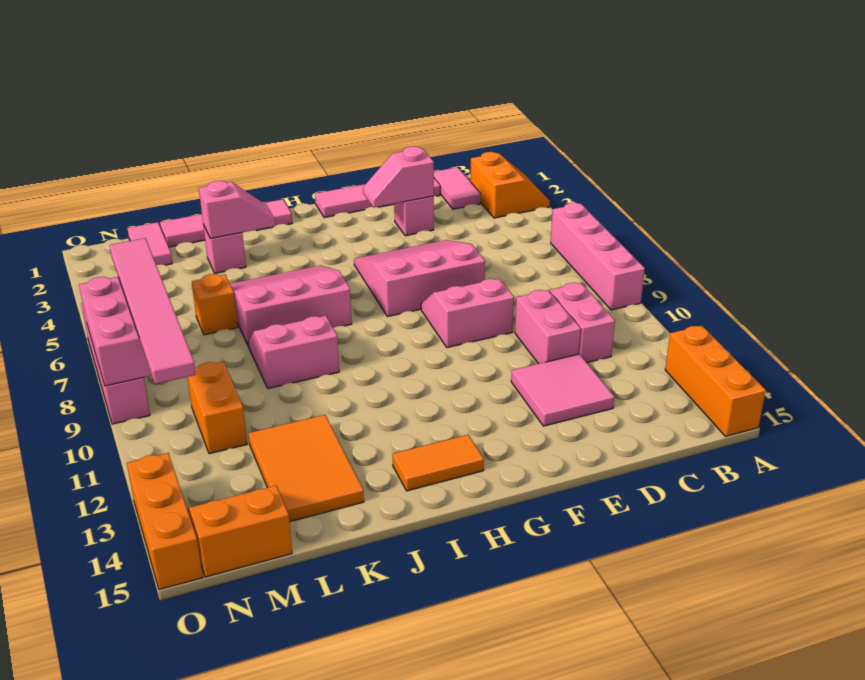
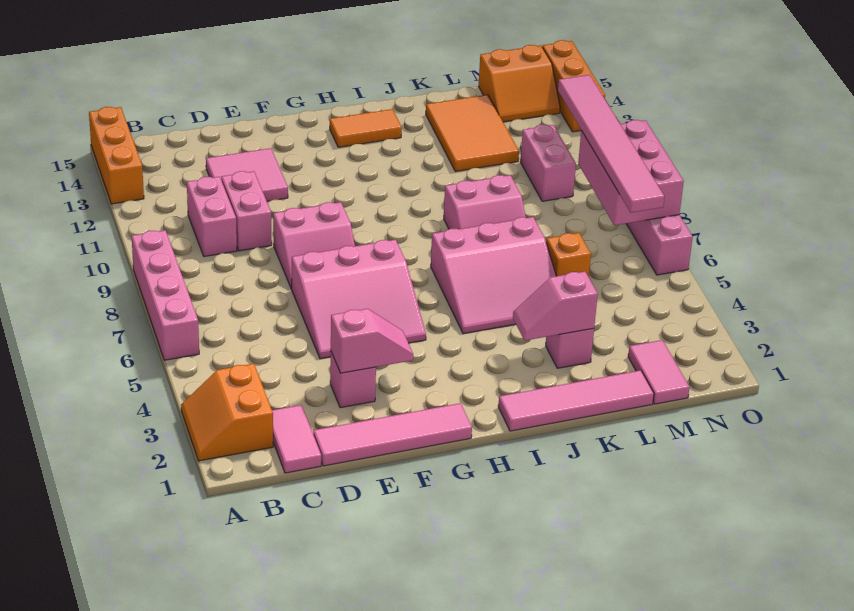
orange 1x2 brick [187,362,247,454] -> pink 1x2 brick [520,125,576,201]

